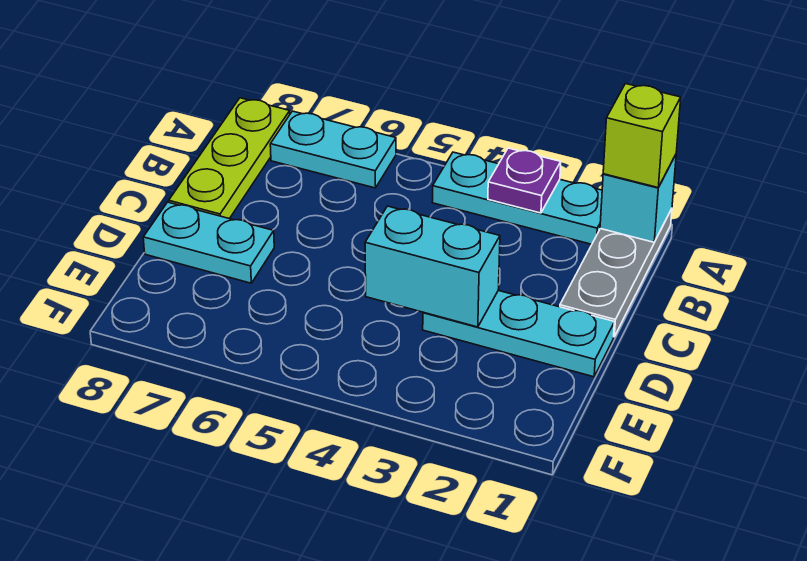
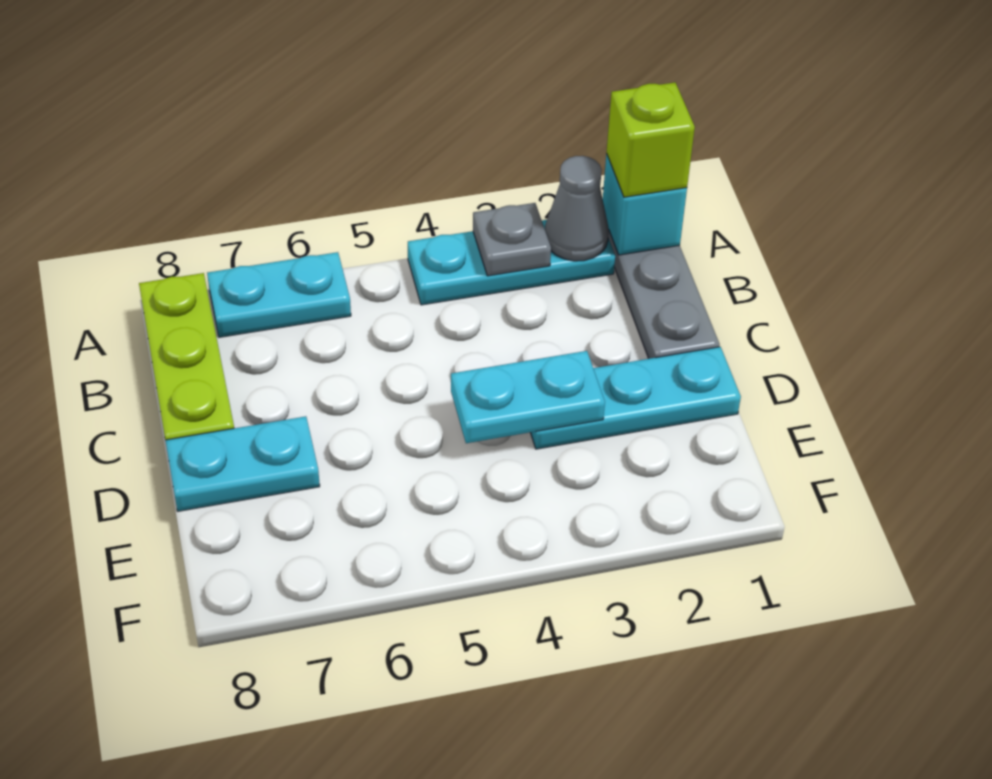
none -> grey 1x1 cone [545,156,609,261]
purple 1x1 plate [488,148,561,213] -> grey 1x1 plate [473,203,551,276]
cyan 1x2 brick [365,206,500,327] -> cyan 1x2 plate [451,351,605,443]

